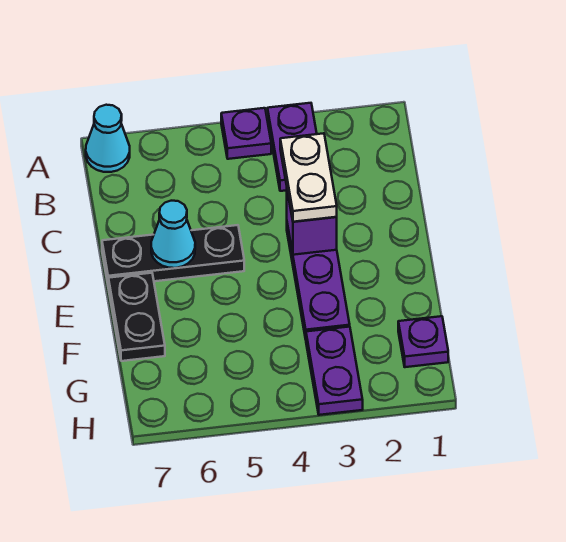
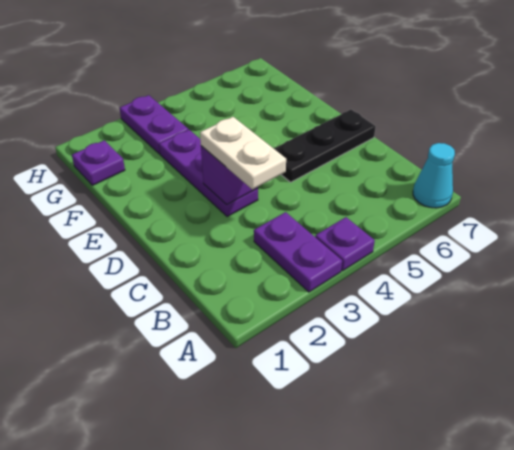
cyan 1x1 cone [151,201,195,268] -> none
black 1x2 plate [108,273,165,361] -> none

